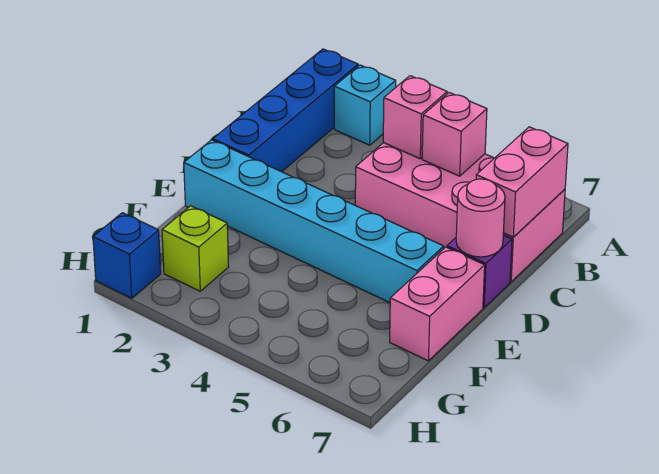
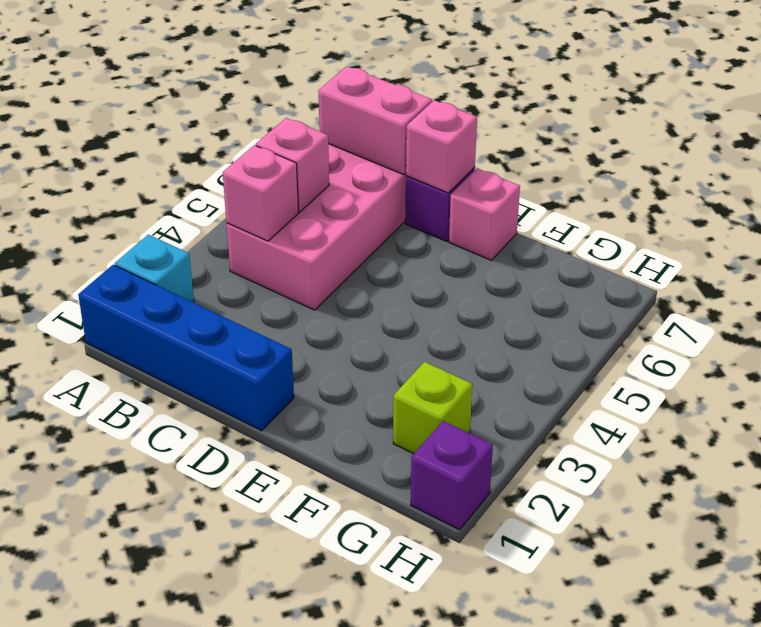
pink 1x1 round brick [456,179,505,257] -> pink 1x1 brick [406,100,477,193]
cyan 1x6 brick [184,140,444,303] -> none
pink 1x2 brick [390,247,485,361] -> pink 1x1 brick [449,168,520,260]
blue 1x1 brick [93,213,161,298] -> purple 1x1 brick [411,421,493,530]

